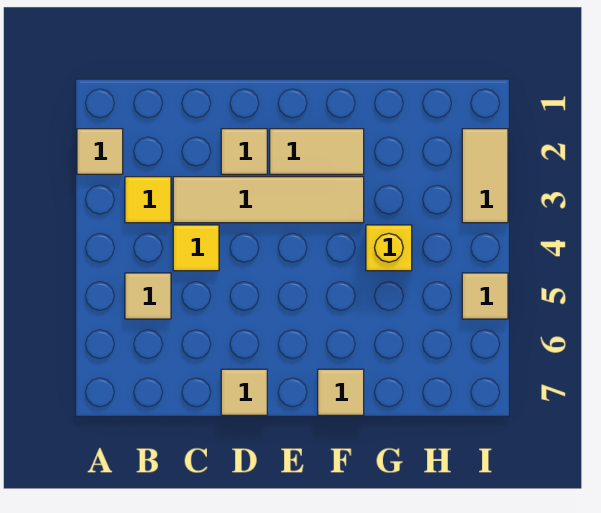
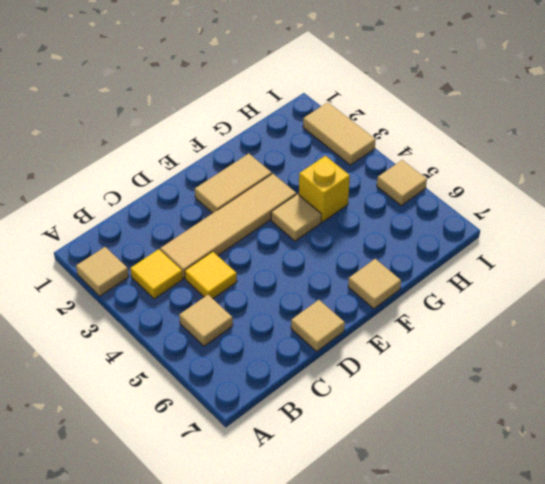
tan 1x1 tile [221,129,267,174] -> tan 1x1 tile moved to [271,194,322,241]

